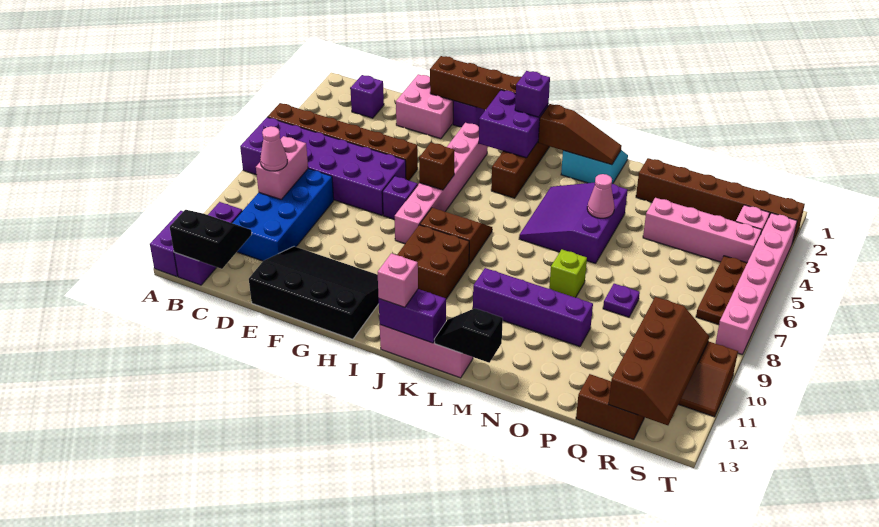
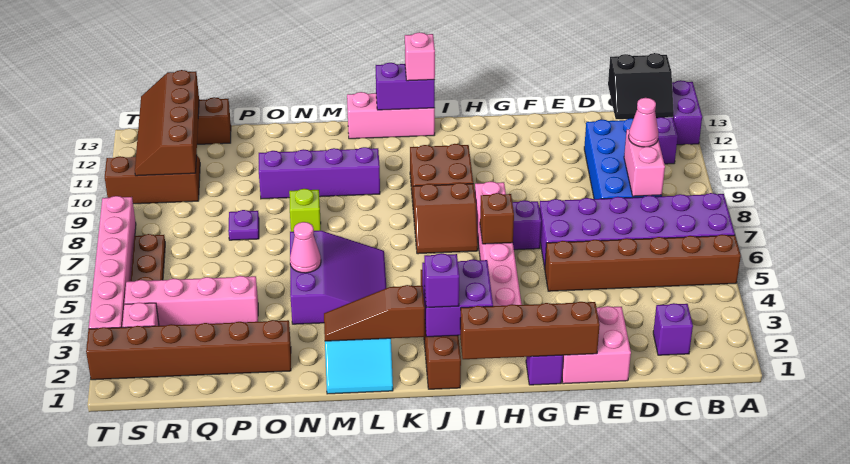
black 3x4 slope [249,246,379,339] -> none
black 1x2 slope [434,308,503,363] -> none

